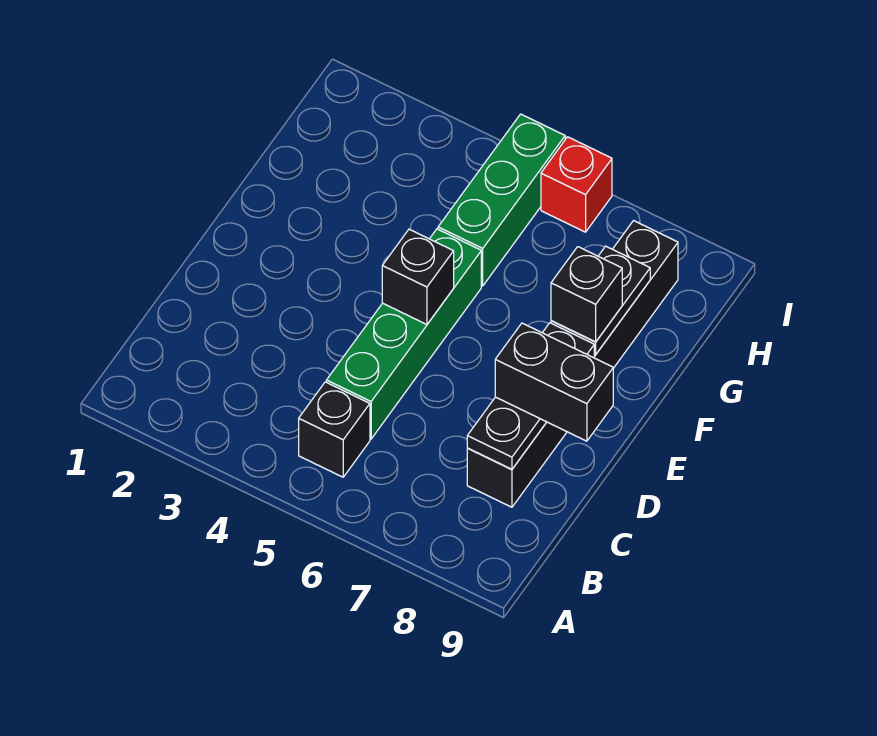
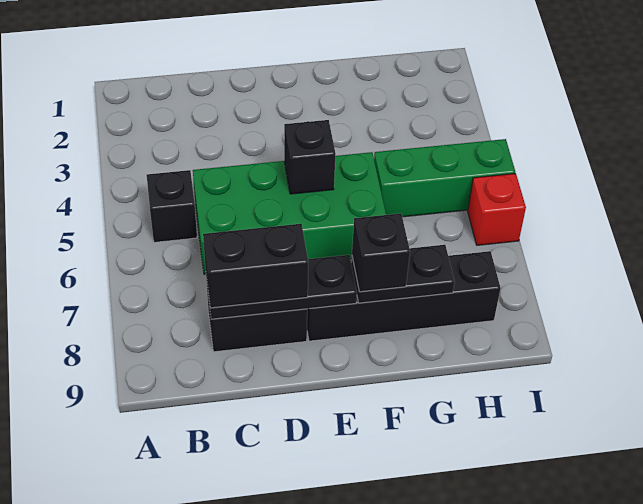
green 1x4 brick [326,229,481,439] -> green 2x4 brick [193,152,386,274]
black 1x2 brick [495,323,613,441] -> black 1x2 brick turned to [203,224,308,308]

